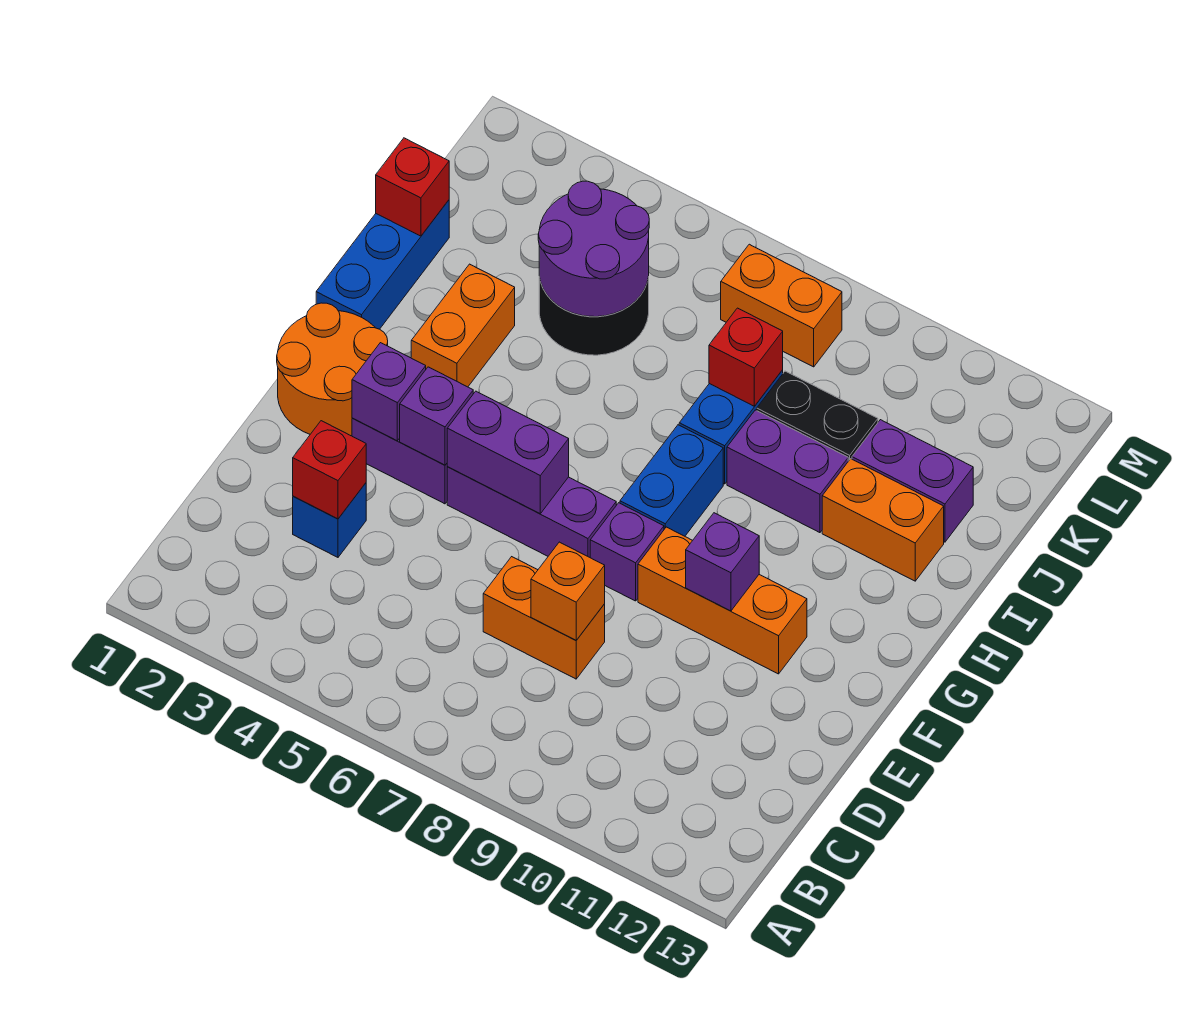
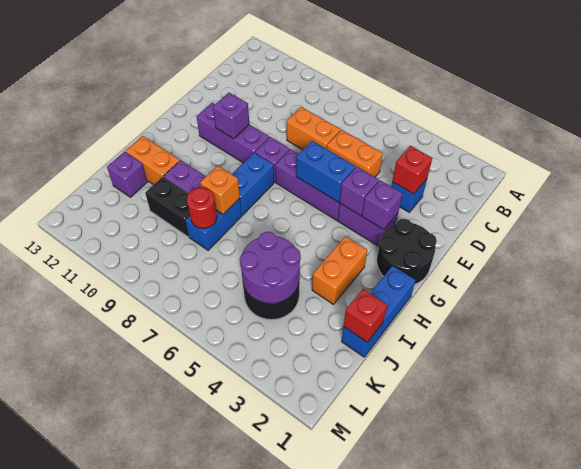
orange 1x1 brick [531,542,605,640] -> orange 1x1 brick moved to [200,166,240,214]
orange 2x2 round brick [277,303,388,436] -> black 2x2 round brick [377,219,437,284]
purple 1x2 brick [447,391,569,513] -> blue 1x2 brick [296,141,356,202]
orange 1x3 brick [638,527,807,674] -> purple 1x3 brick [197,103,269,163]
red 1x1 brick [709,308,783,406] -> red 1x1 round brick [187,187,217,229]
purple 1x2 brick [852,420,973,542] -> purple 1x1 brick [107,152,147,197]
orange 1x2 brick [721,244,842,367] -> orange 1x2 brick moved to [327,130,383,177]

